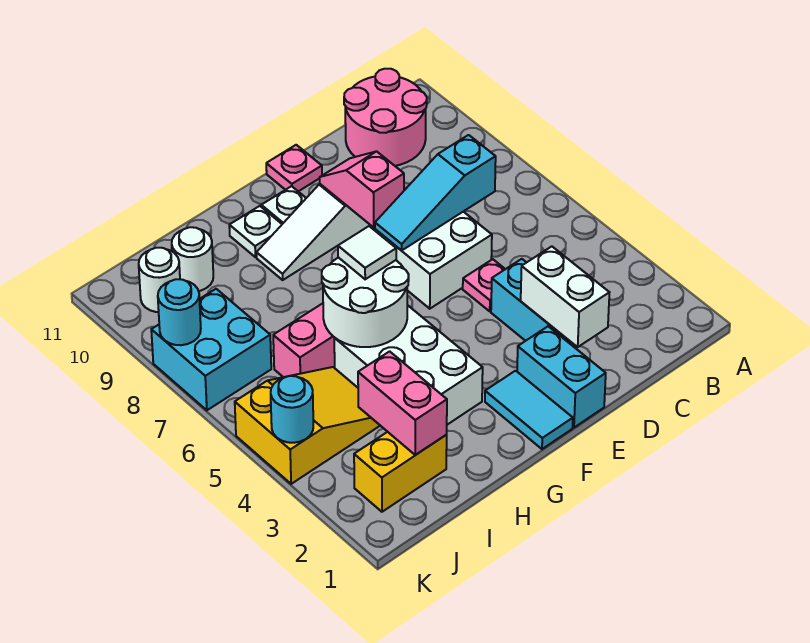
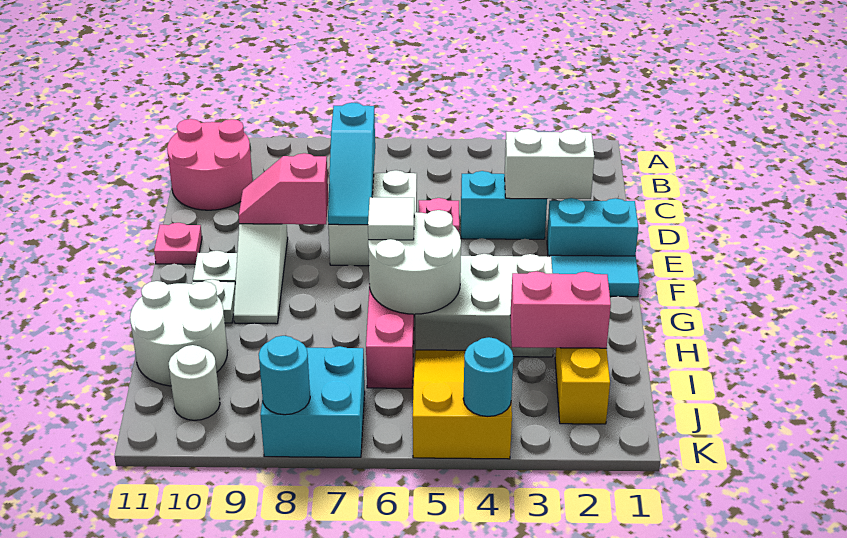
white 1x1 round brick [172,227,213,291] -> white 2x2 round brick [130,281,228,386]

